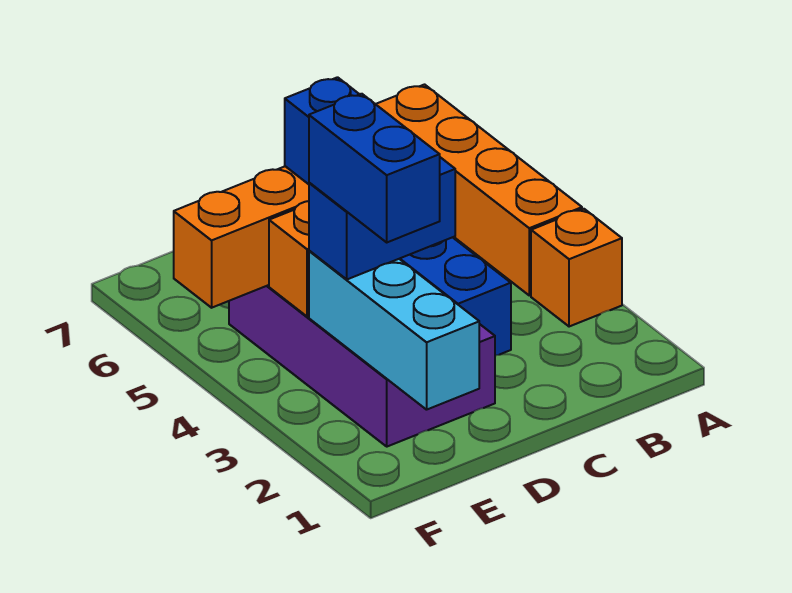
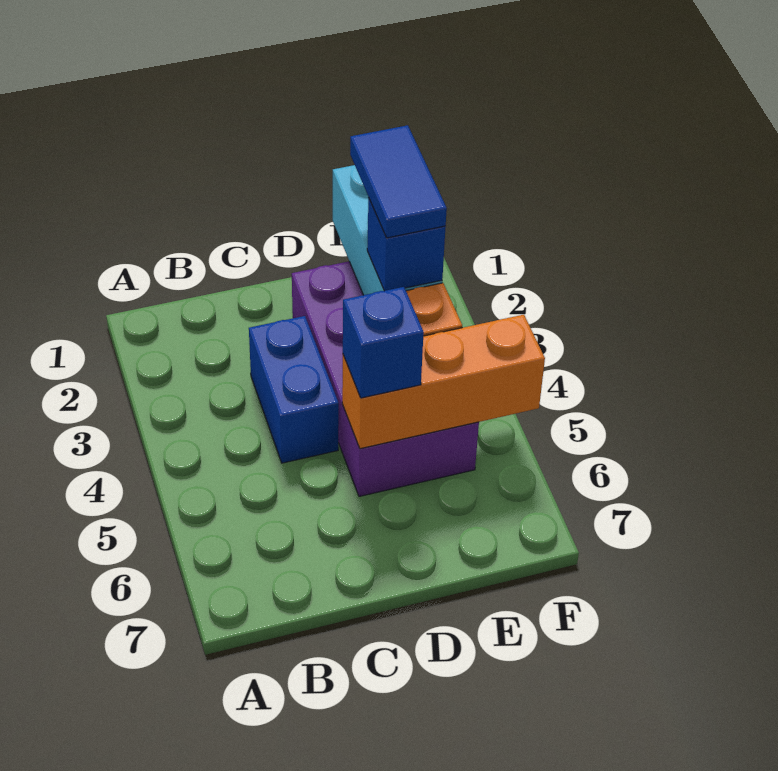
orange 1x1 brick [531,209,622,327] -> none
orange 1x4 brick [376,85,582,295] -> none
blue 1x2 brick [309,157,455,279] -> blue 1x1 brick [367,197,446,291]
blue 1x2 brick [309,94,440,242] -> blue 1x2 tile [350,125,447,238]

